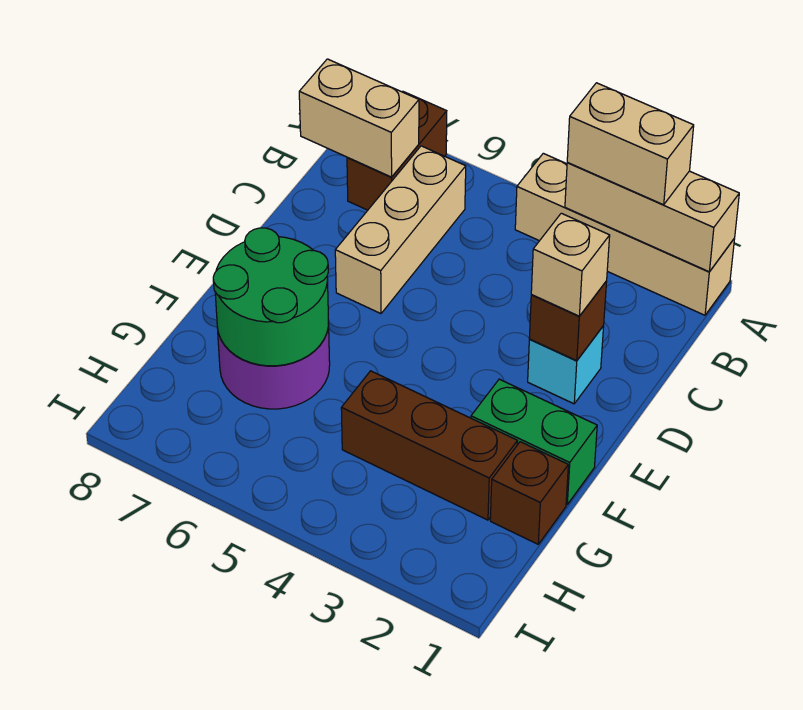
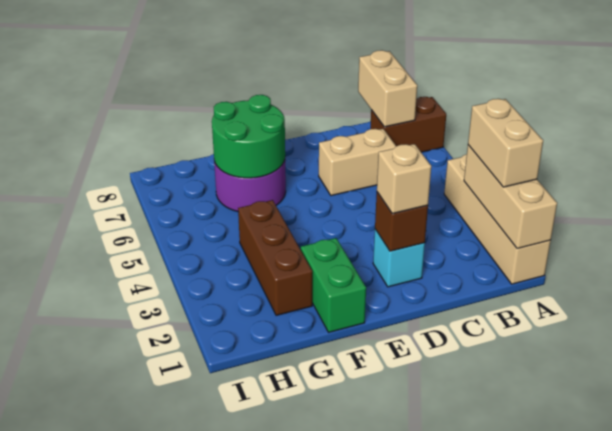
tan 1x3 brick [335,146,466,314] -> tan 1x2 brick [319,129,396,196]
brown 1x1 brick [490,442,568,544] -> none

